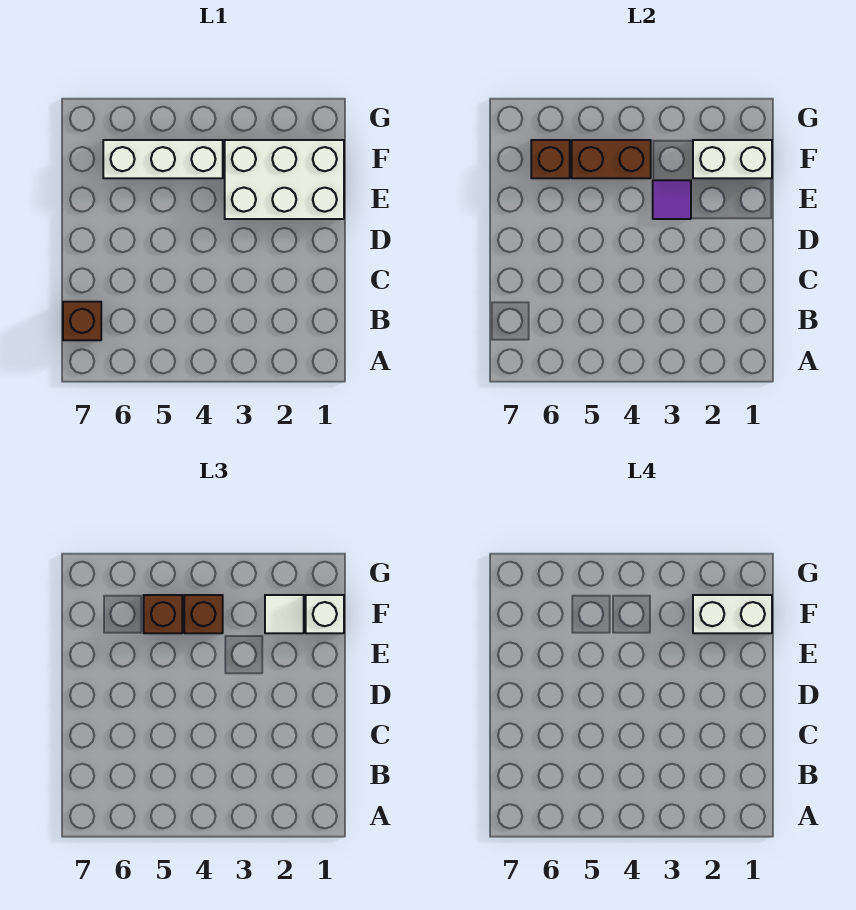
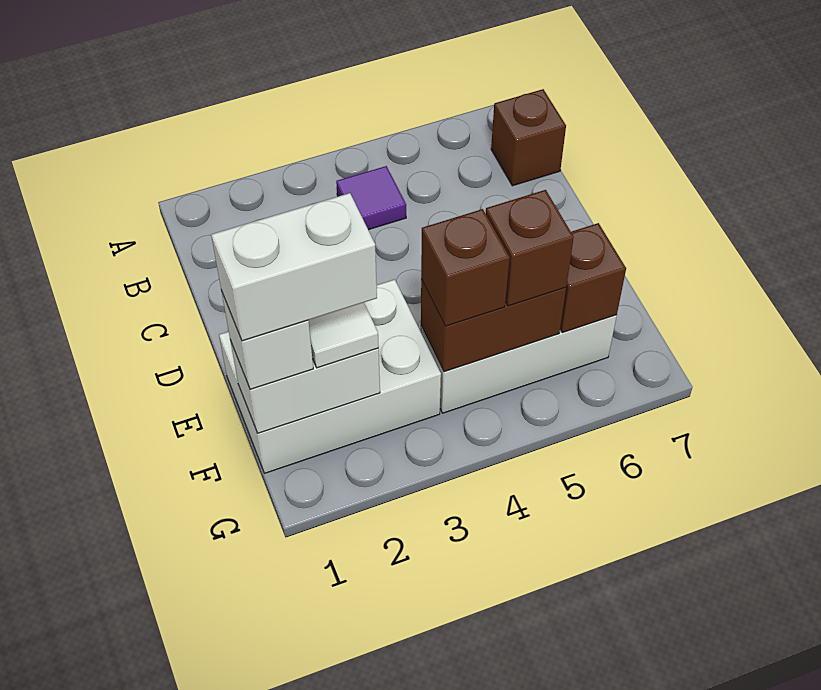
purple 1x1 tile [653,180,691,219] -> purple 1x1 tile moved to [336,166,406,230]

